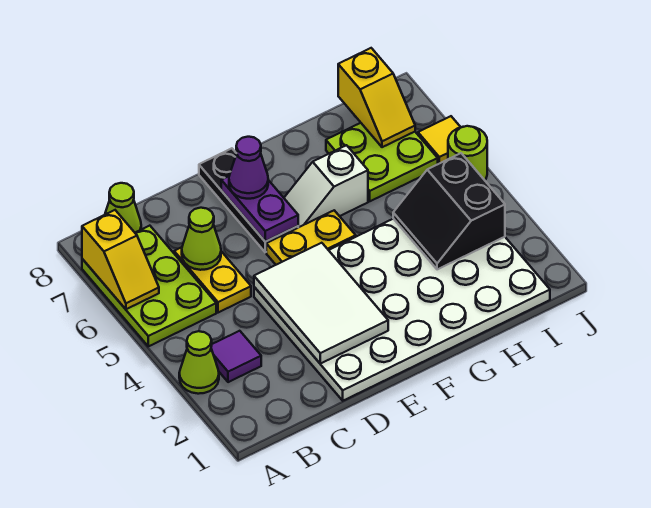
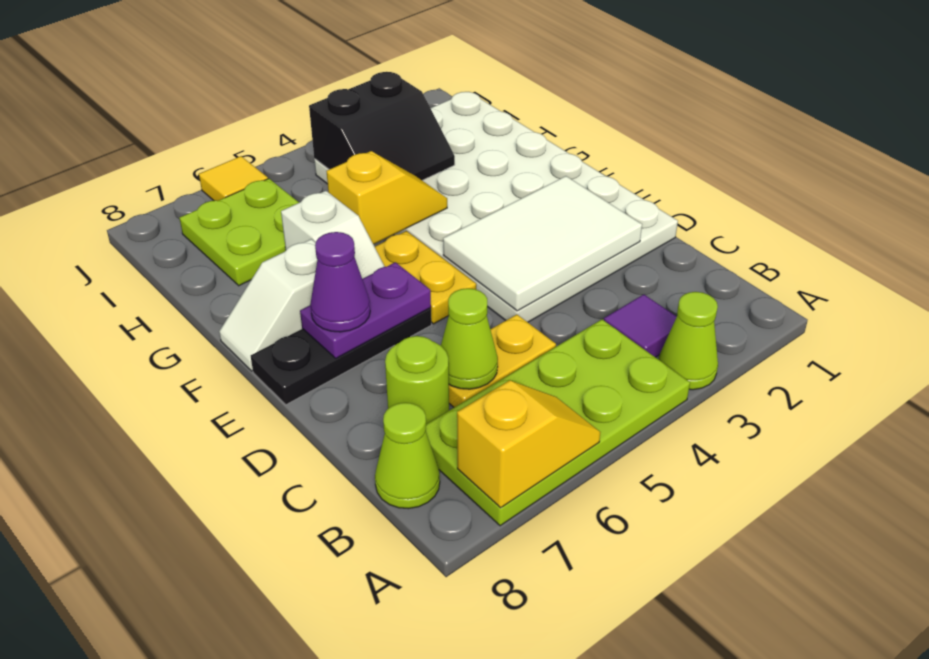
lime 2x3 plate [82,226,216,346] -> lime 2x4 plate [426,319,690,526]
none -> white 1x2 slope [219,239,317,371]
yellow 1x2 slope [338,48,415,147] -> yellow 1x2 slope moved to [326,151,447,244]
lime 1x1 round brick [448,126,487,180] -> lime 1x1 round brick moved to [385,336,449,424]

